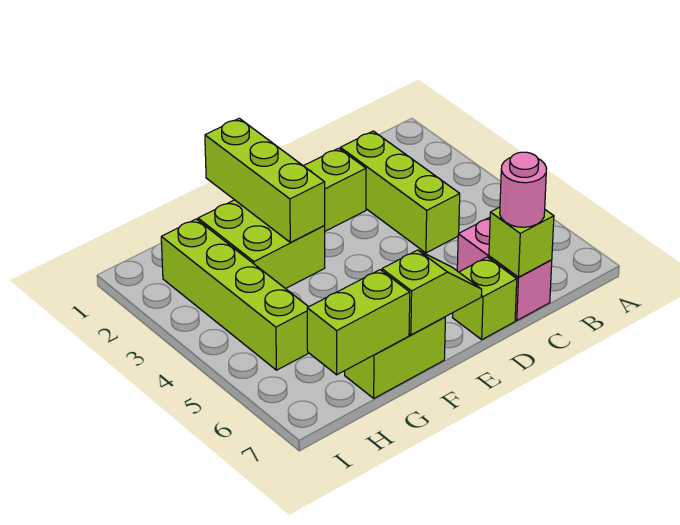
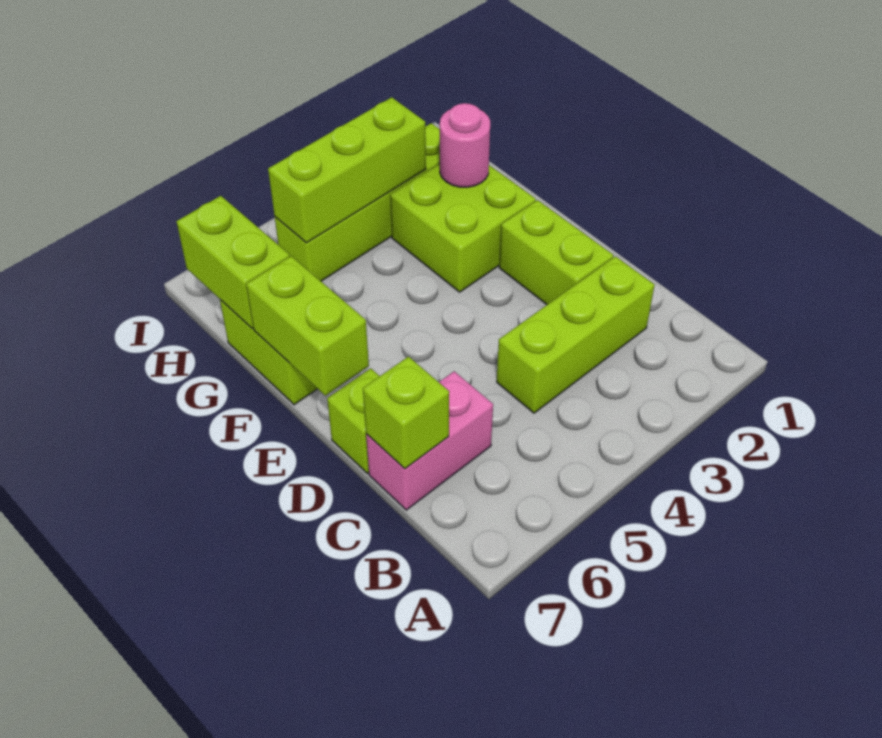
pink 1x1 round brick [500,152,547,227] -> pink 1x1 round brick moved to [440,103,490,187]
lime 1x2 slope [382,250,482,335] -> lime 1x2 brick [246,256,369,396]
lime 1x3 brick [205,118,325,242] -> lime 1x3 brick moved to [268,97,426,243]

